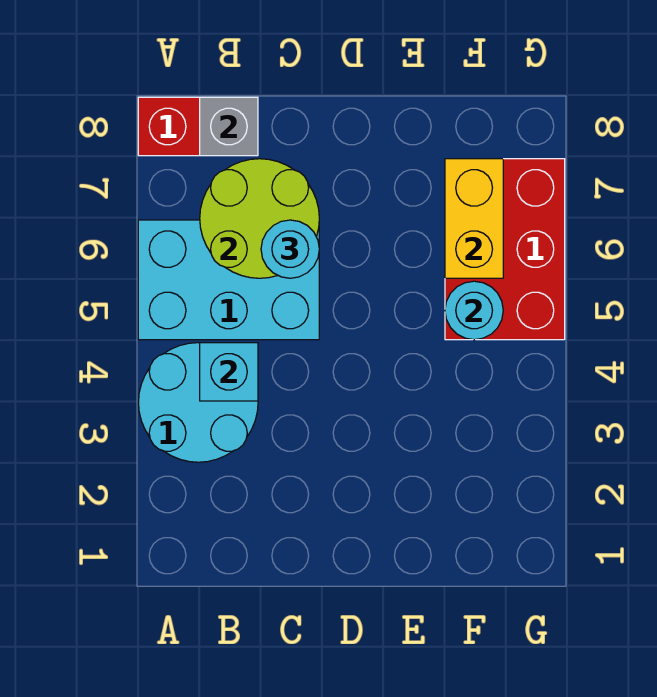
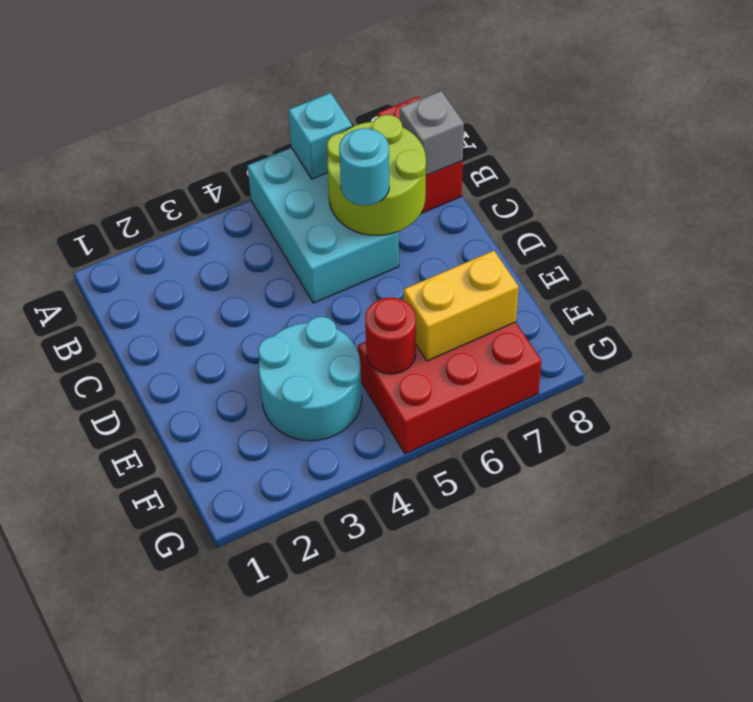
cyan 2x2 round brick [138,343,258,462] -> cyan 2x2 round brick moved to [258,317,362,441]
cyan 1x1 brick [200,343,258,401] -> cyan 1x1 brick moved to [288,93,352,179]
cyan 1x1 round brick [445,281,503,340] -> red 1x1 round brick [365,298,416,374]

